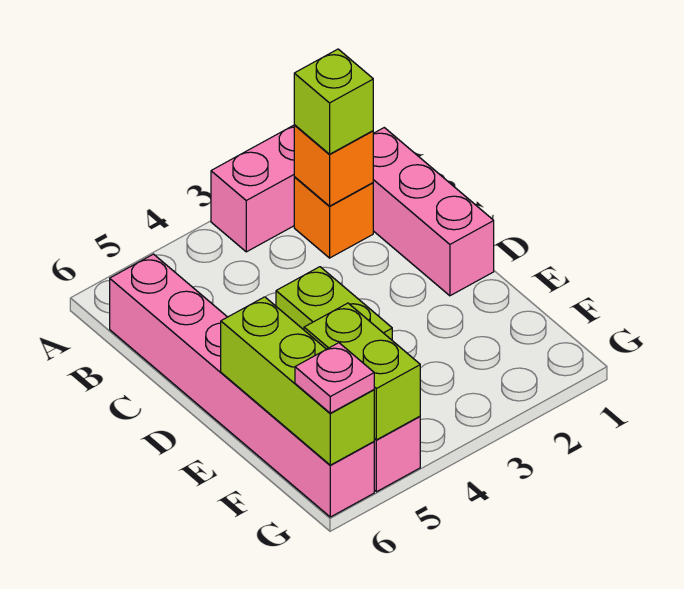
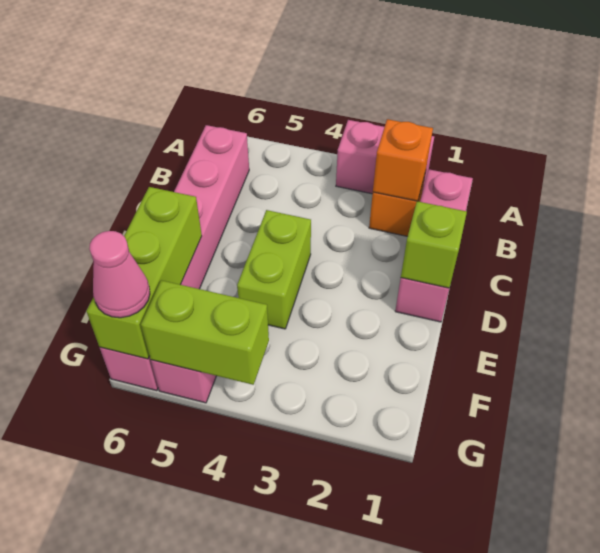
lime 1x1 brick [294,49,373,154] -> lime 1x1 brick moved to [401,201,467,288]
lime 1x2 brick [304,303,420,440] -> lime 1x2 brick turned to [141,280,269,385]
pink 1x1 plate [295,343,374,413] -> pink 1x1 cone [89,231,150,318]

